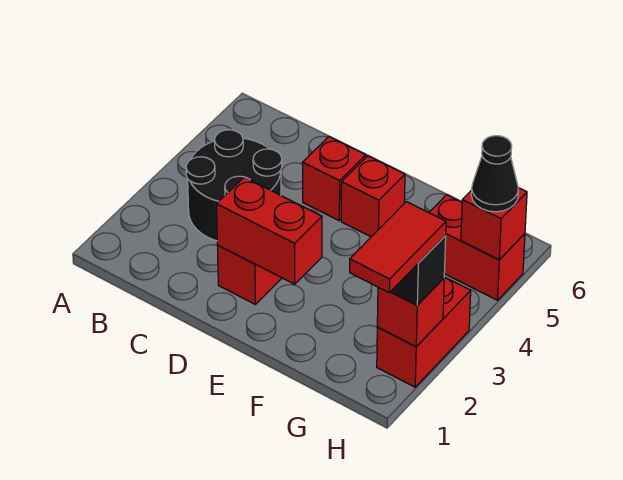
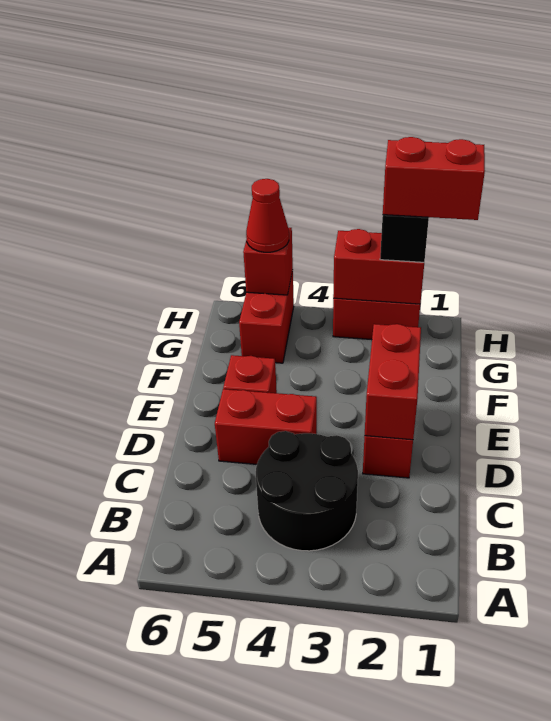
red 1x1 brick [302,137,366,220] -> red 1x2 brick [215,389,317,464]
red 1x2 tile [350,202,446,293] -> red 1x2 brick [383,137,485,220]
red 1x1 brick [377,278,444,347] -> red 1x2 brick [333,229,424,304]
black 1x1 cone [471,136,518,212] -> red 1x1 cone [246,179,289,252]

